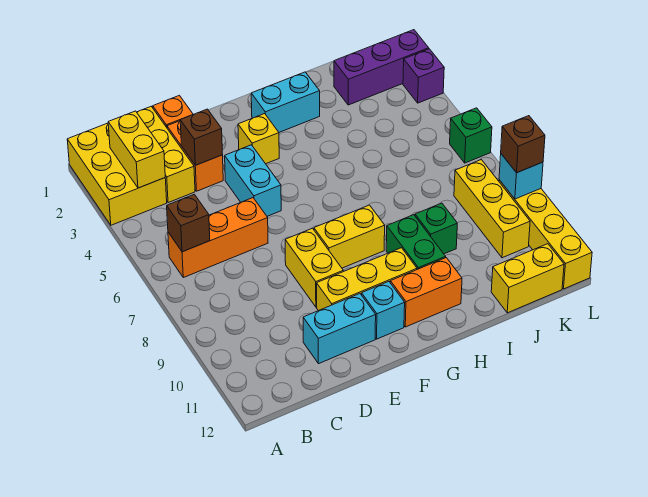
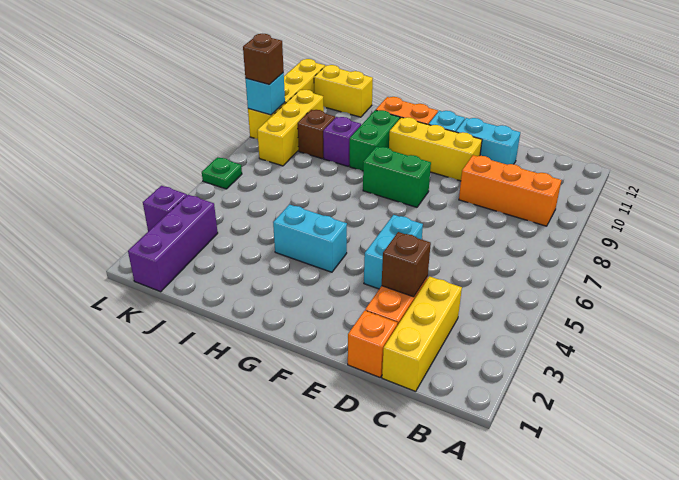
yellow 2x3 brick [67,123,167,225] -> none
yellow 1x2 brick [108,111,165,188] -> none
orange 1x3 brick [168,198,268,278] -> orange 1x3 brick moved to [459,155,561,226]
brown 1x1 brick [167,194,210,252] -> brown 1x1 brick moved to [298,110,335,159]
yellow 1x2 brick [285,228,343,307] -> none
yellow 1x1 brick [238,114,279,164] -> none
yellow 1x2 brick [314,205,385,268] -> green 1x2 brick [363,147,431,207]
cyan 1x2 brick [251,72,320,132] -> cyan 1x2 brick moved to [273,205,347,272]
green 1x1 brick [415,203,457,254] -> purple 1x1 brick [323,117,361,166]
purple 1x3 brick [334,30,429,105] -> purple 1x3 brick turned to [128,195,218,292]
green 1x1 brick [450,108,492,163] -> green 1x1 plate [202,157,242,189]

